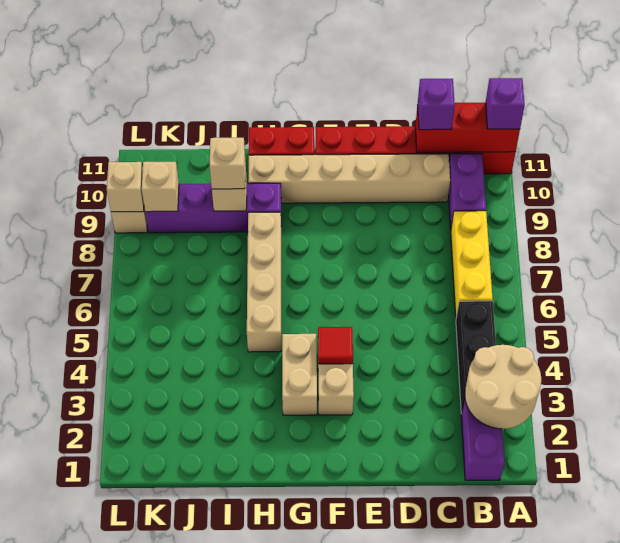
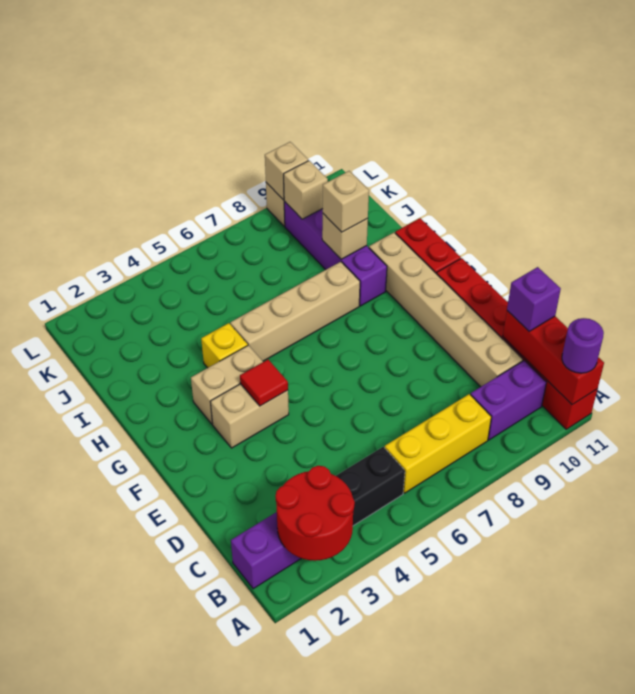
tan 2x2 round brick [465,345,541,429] -> red 2x2 round brick [275,466,355,561]
purple 1x1 brick [486,78,525,129] -> purple 1x1 round brick [562,318,604,373]
none -> yellow 1x1 brick [201,323,248,368]

